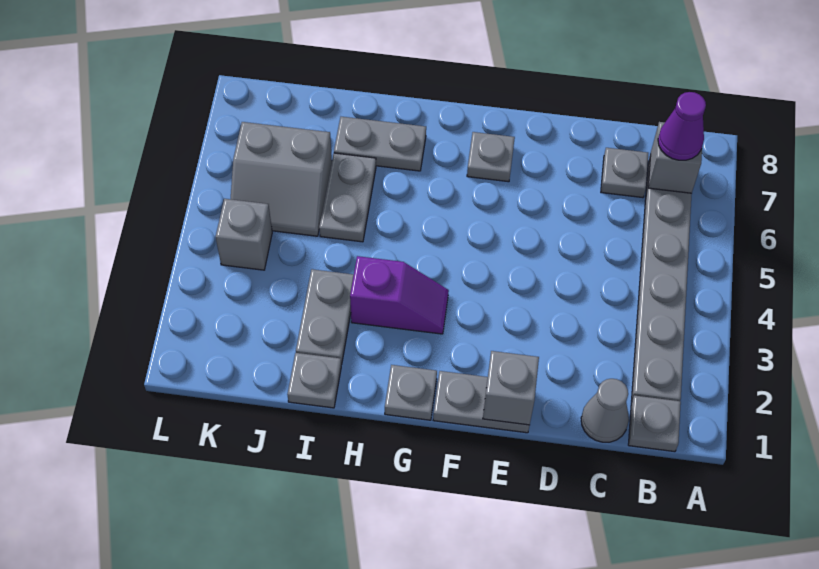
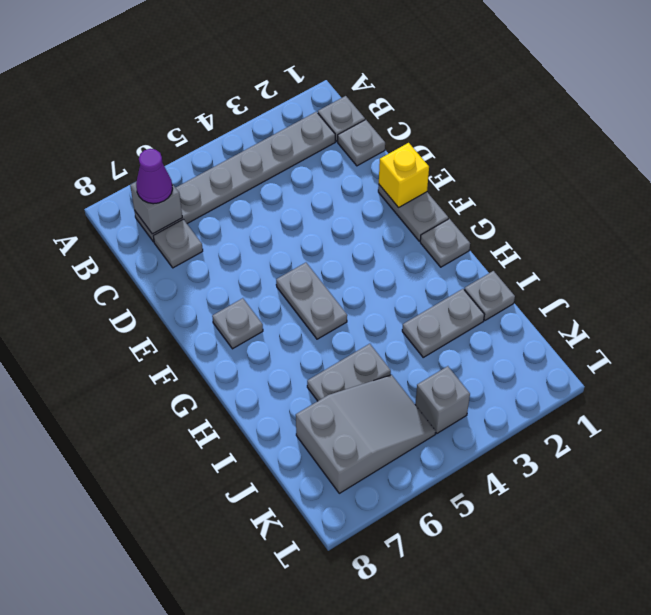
grey 1x1 cone [581,379,629,442] -> grey 1x1 plate [338,120,385,166]
grey 1x1 brick [483,351,539,425] -> yellow 1x1 brick [379,143,429,208]
purple 1x2 slope [350,256,449,334] -> none
grey 1x2 plate [334,117,426,171] -> grey 1x2 plate moved to [276,263,347,339]
grey 2x2 slope [231,122,332,236] -> grey 2x3 slope [296,375,436,493]

